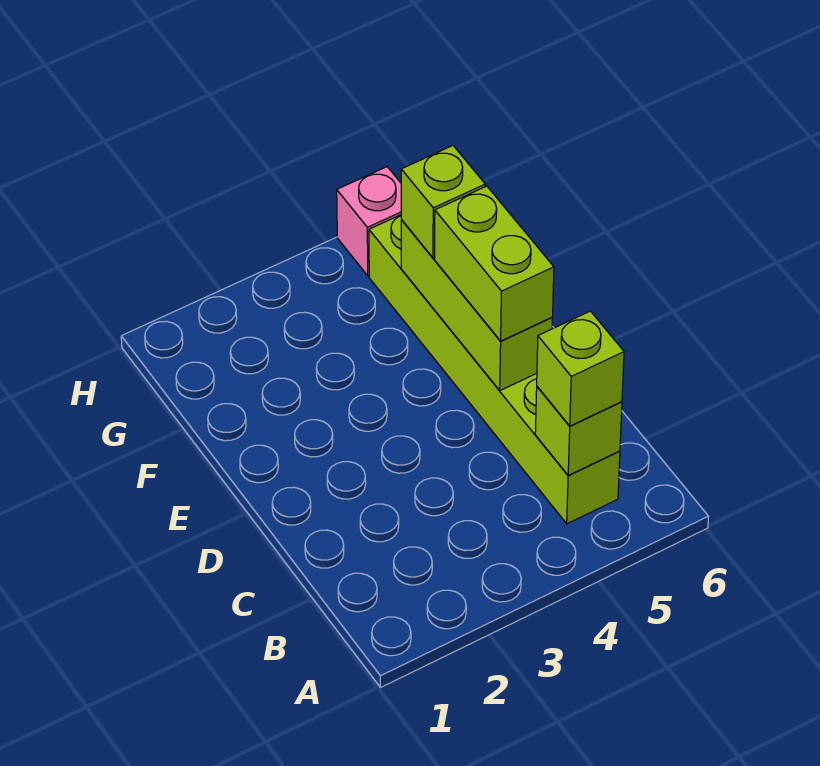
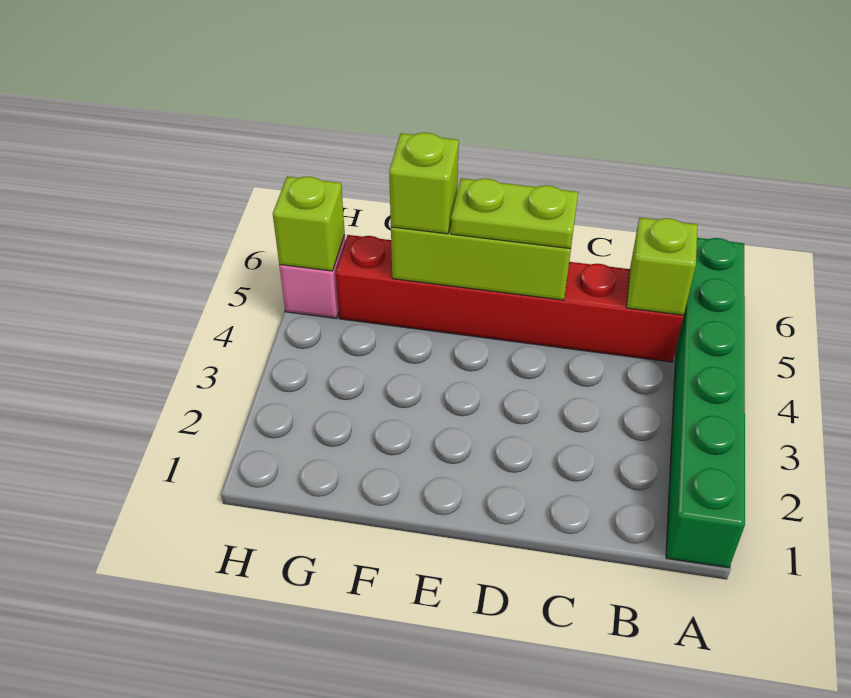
none -> green 1x6 brick [666,238,745,568]
lime 1x6 brick [369,215,620,524] -> red 1x6 brick [336,235,684,362]
lime 1x1 brick [537,311,624,426] -> lime 1x1 brick moved to [273,176,345,271]
lime 1x2 brick [435,186,554,341] -> lime 1x2 plate [451,178,578,249]

